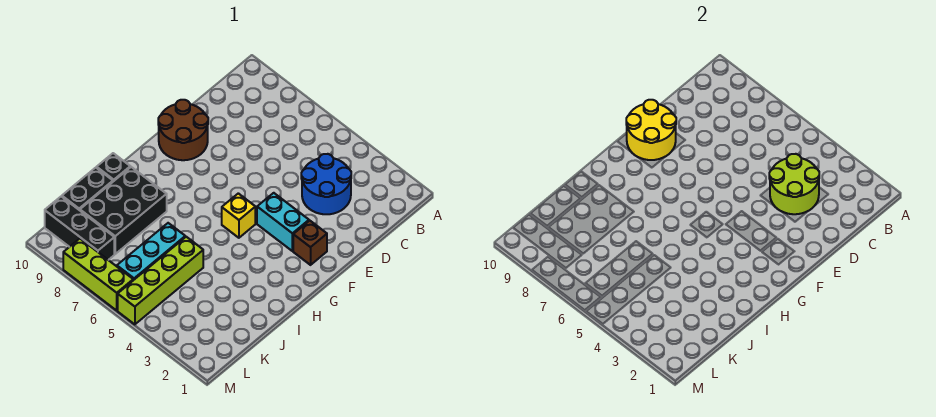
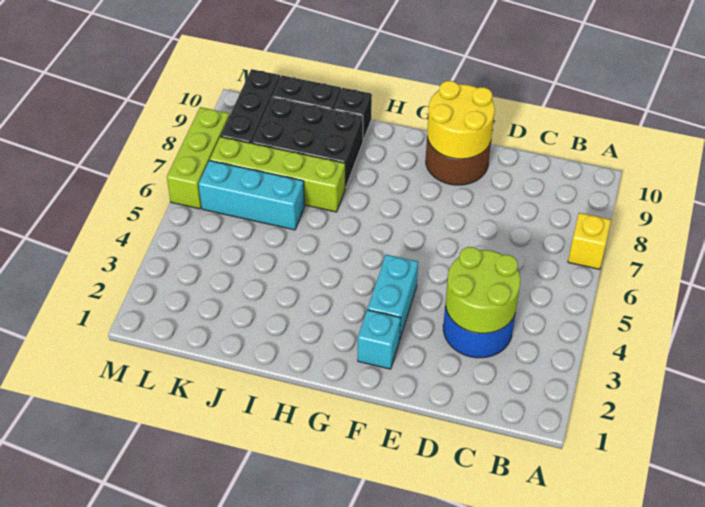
brown 1x1 brick [293,221,327,265] -> cyan 1x1 brick [358,310,401,369]
yellow 1x1 brick [222,193,255,238] -> yellow 1x1 brick moved to [568,213,611,269]
lime 1x4 brick [118,237,203,324] -> lime 1x4 brick moved to [210,137,345,212]

